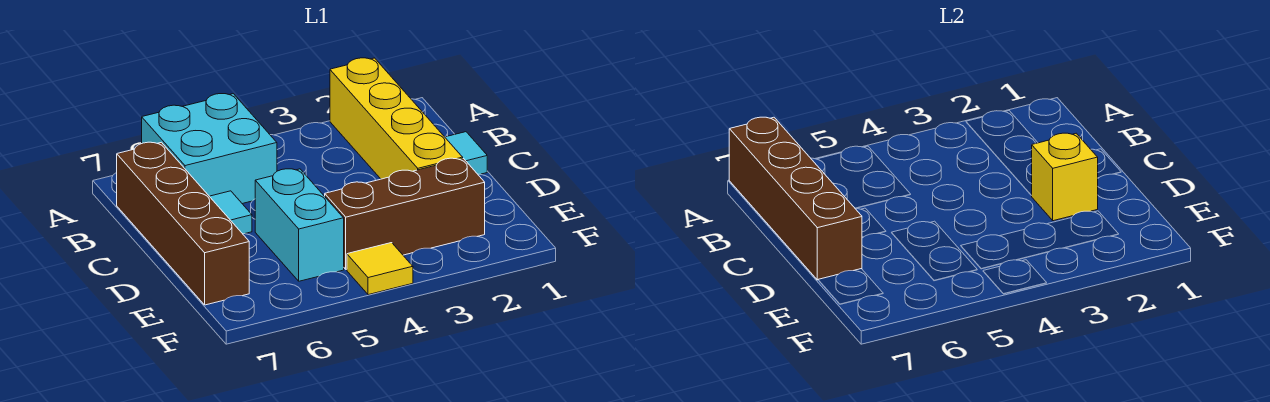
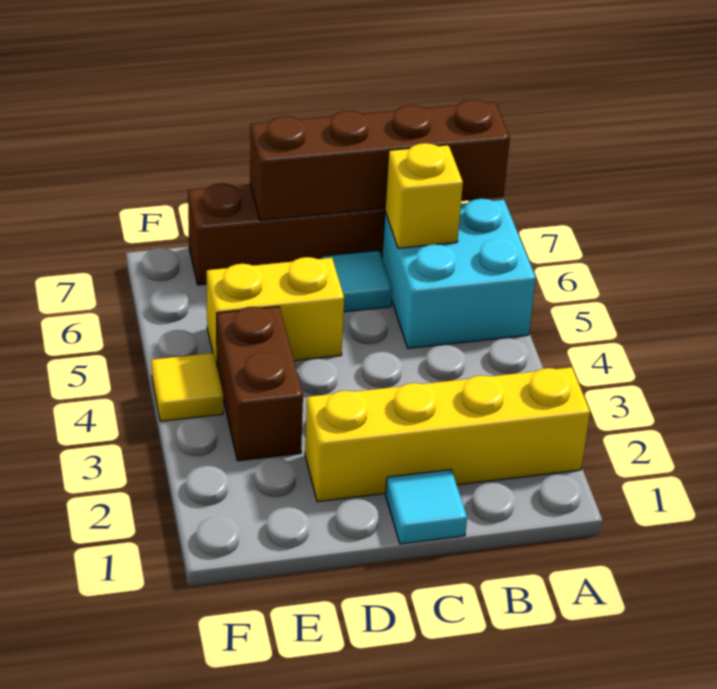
yellow 1x1 brick [1031,133,1098,221] -> yellow 1x1 brick moved to [385,143,463,248]
cyan 1x2 brick [255,169,344,281] -> yellow 1x2 brick [207,257,344,365]
brown 1x3 brick [325,158,485,269] -> brown 1x2 brick [217,307,303,461]

